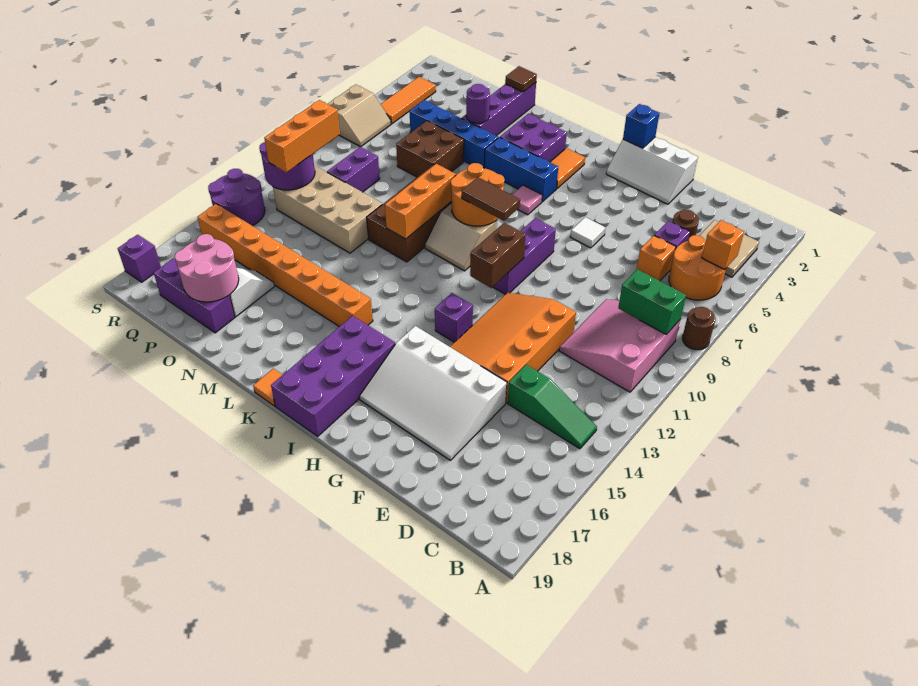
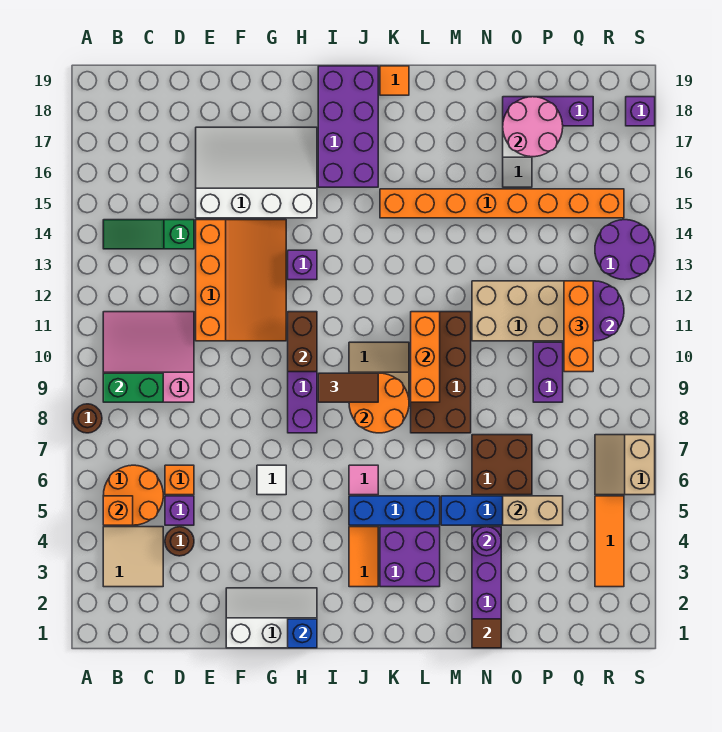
pink 3x3 slope [559,299,681,392] -> pink 3x3 slope turned to [103,312,194,402]
none -> tan 1x2 brick [503,496,563,525]

